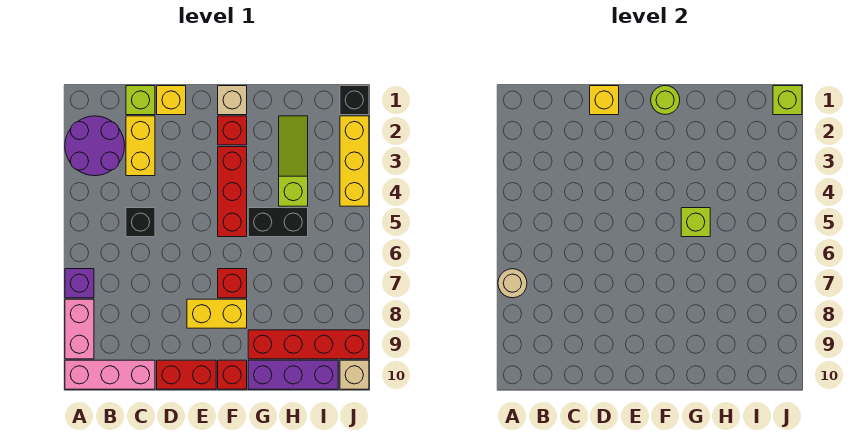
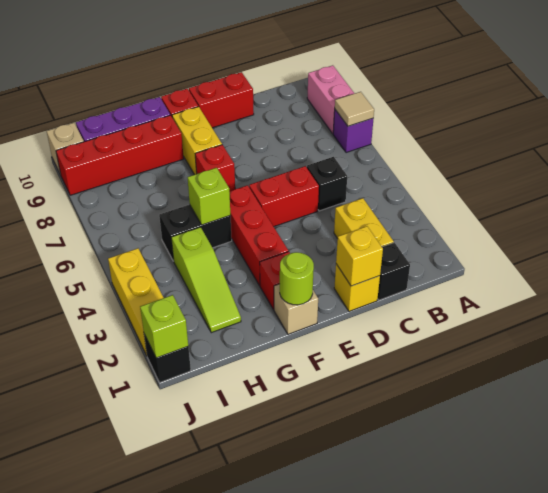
purple 2x2 round brick [65,116,125,176] -> none
tan 1x1 round brick [498,269,527,298] -> tan 1x1 tile [335,92,374,126]
pink 1x3 brick [65,360,155,389] -> none
lime 1x1 brick [126,86,155,115] -> black 1x1 brick [378,243,410,300]
none -> red 1x2 brick [249,166,319,226]
yellow 1x2 brick [187,299,247,328] -> yellow 1x2 brick turned to [172,107,222,175]

